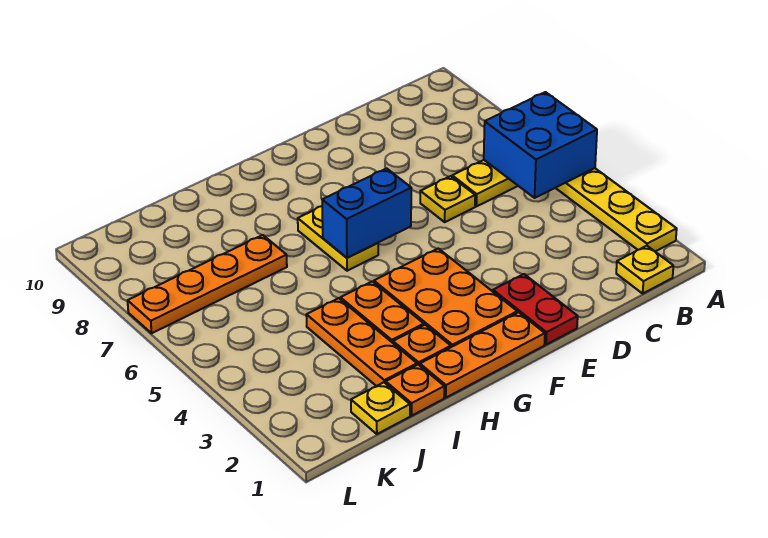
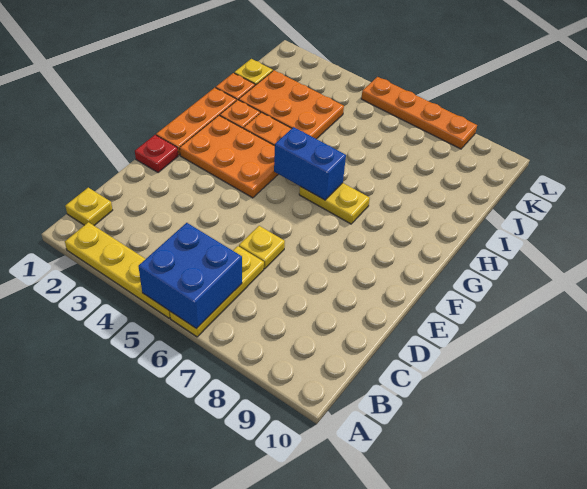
red 1x2 plate [493,274,578,345] -> red 1x1 plate [135,135,178,173]
blue 1x2 brick [322,168,411,258] -> blue 1x2 brick turned to [274,127,346,200]
orange 1x3 plate [306,298,417,386] -> orange 2x3 plate [239,70,344,139]
orange 1x4 plate [128,235,287,333] -> orange 1x4 plate turned to [361,77,477,149]

